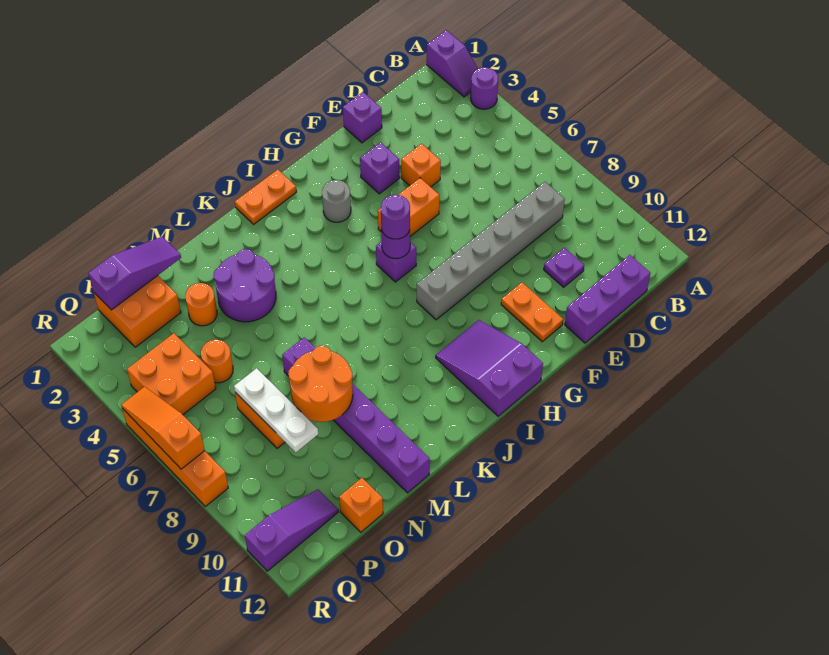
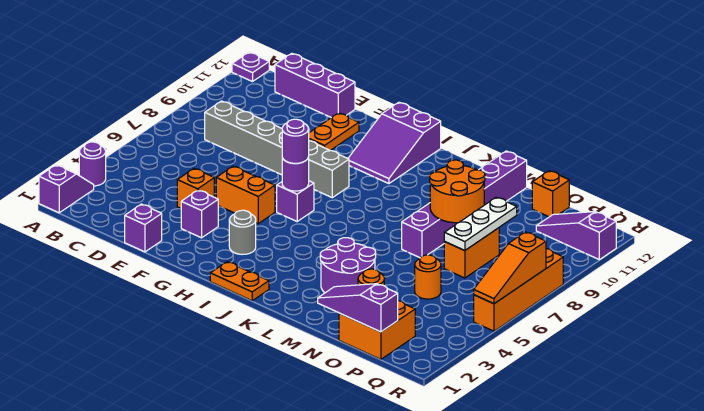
purple 1x1 plate [544,248,584,287] -> purple 1x1 plate moved to [232,52,269,82]
orange 2x2 brick [127,333,216,415] -> none

